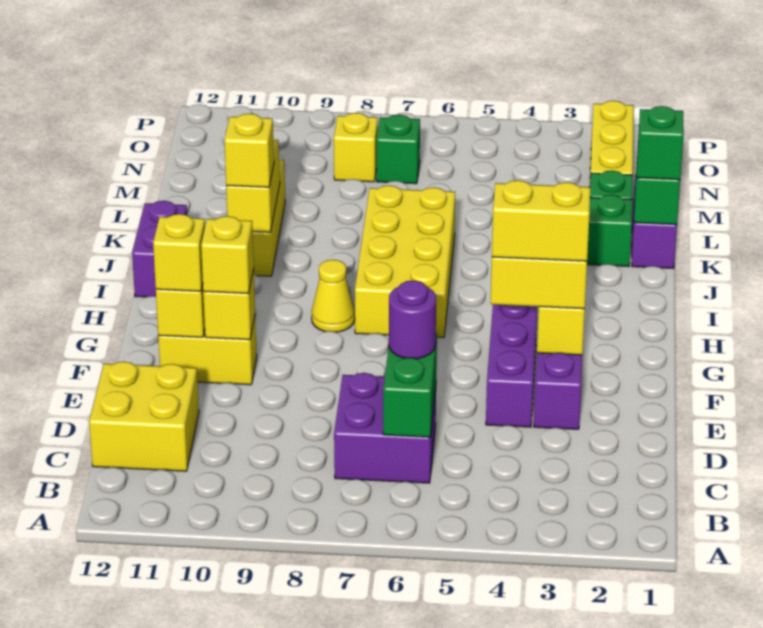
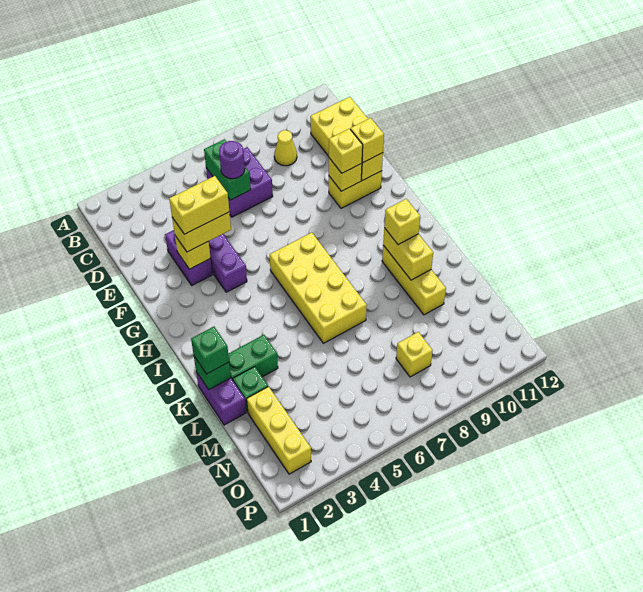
yellow 1x1 cone [312,260,355,332] -> yellow 1x1 cone moved to [274,130,297,166]
purple 1x2 brick [132,201,187,297] -> none
green 1x1 brick [377,115,420,184] -> none

